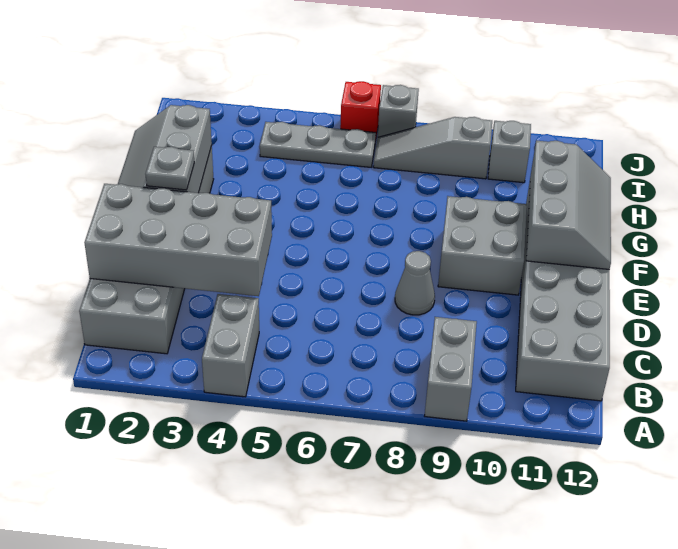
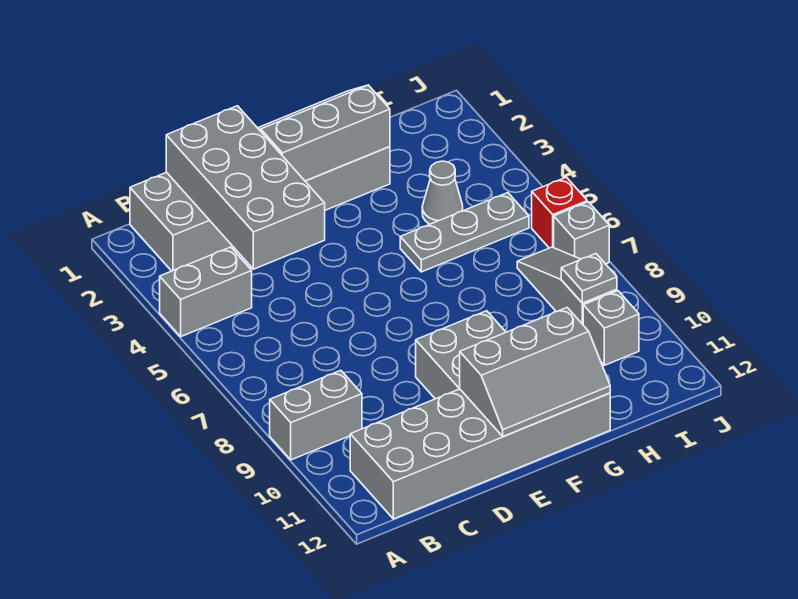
grey 1x1 cone [395,251,435,315] -> grey 1x1 cone moved to [422,161,463,224]
grey 1x1 plate [146,147,194,190] -> grey 1x1 plate moved to [561,254,617,303]
grey 1x3 plate [260,122,376,167] -> grey 1x3 plate turned to [400,193,529,272]

